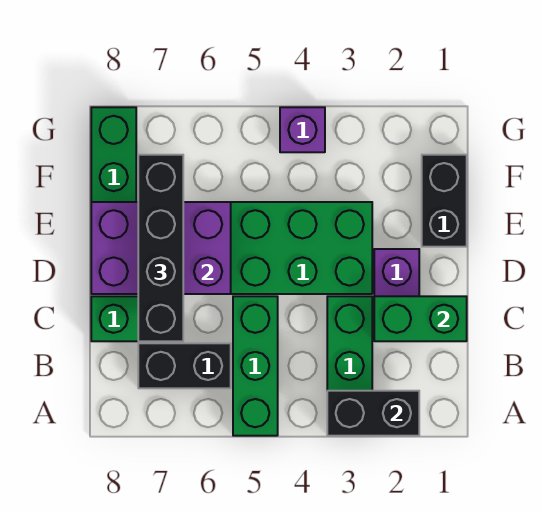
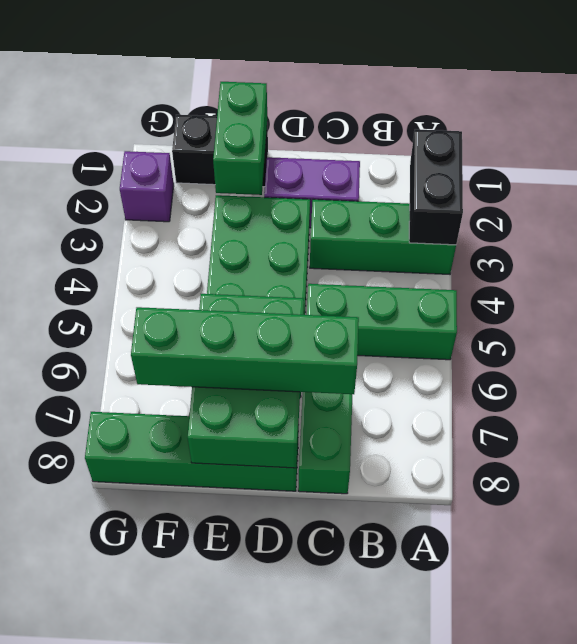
black 1x2 brick [138,343,231,388] -> none
green 1x2 brick [374,296,467,341] -> green 1x2 brick moved to [213,82,267,195]
black 1x4 brick [138,155,183,341] -> green 1x4 brick [131,307,359,394]
purple 2x3 brick [91,202,231,294] -> green 2x3 brick [188,294,304,468]
purple 1x1 brick [280,107,325,152] -> purple 1x1 brick moved to [120,151,174,222]

